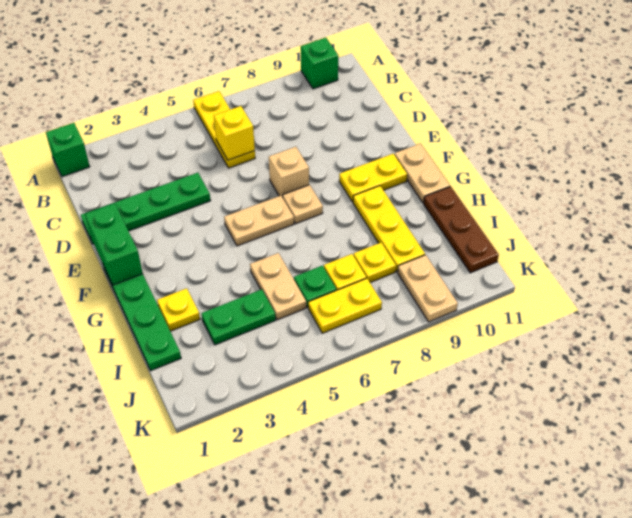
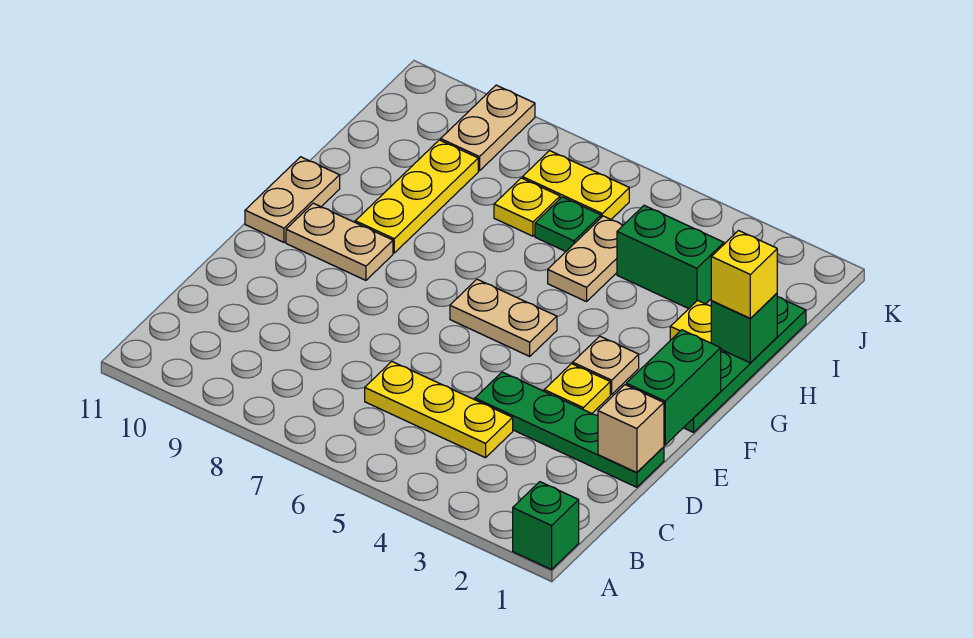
yellow 1x3 plate [193,91,255,168] -> yellow 1x3 plate turned to [365,362,513,458]
green 1x1 brick [301,38,338,89] -> green 1x1 brick moved to [711,293,777,363]
yellow 1x1 brick [214,106,255,160] -> yellow 1x1 brick moved to [711,231,777,318]
tan 1x1 brick [269,147,309,197] -> tan 1x1 brick moved to [598,385,664,472]
tan 1x1 plate [283,185,323,224] -> tan 1x1 plate moved to [573,336,639,394]
yellow 1x2 plate [339,154,407,202] -> tan 1x2 plate [286,203,393,280]
brown 1x3 plate [424,187,499,273] -> none
green 1x2 plate [201,289,276,345] -> green 1x2 brick [617,205,724,309]
yellow 1x1 plate [354,243,396,283] -> yellow 1x1 plate moved to [544,364,610,413]

